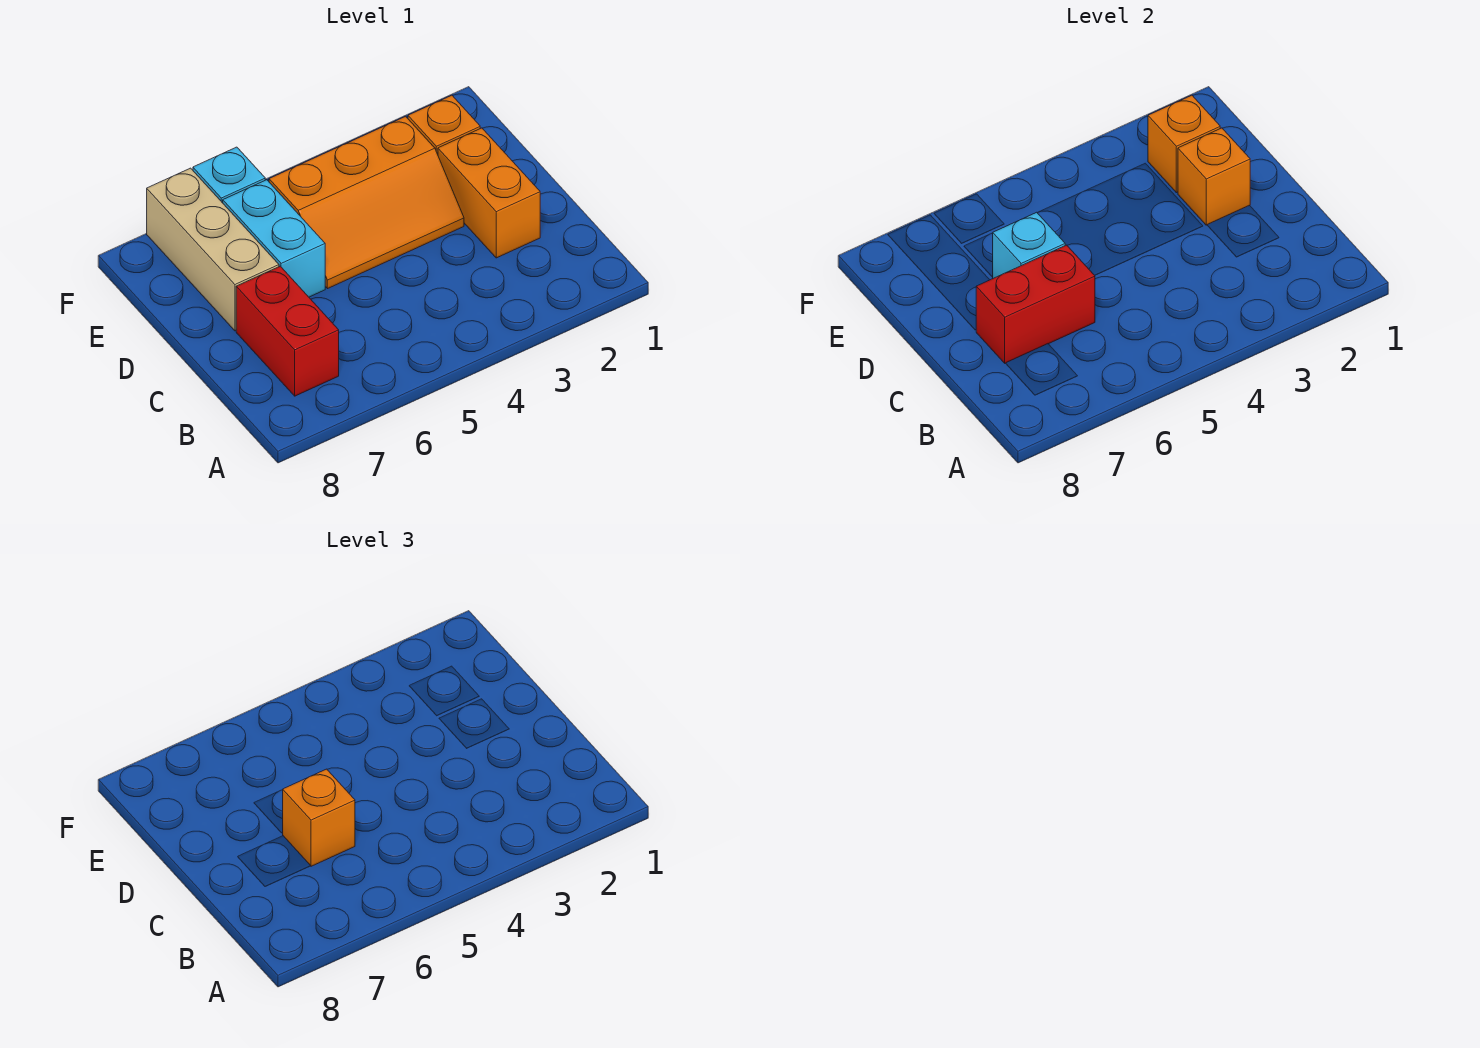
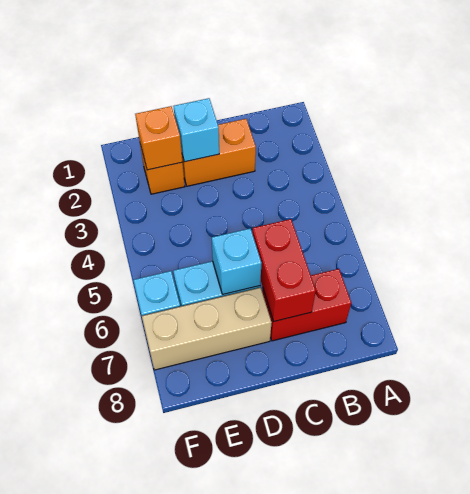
orange 1x1 brick [282,769,355,866] -> none
orange 1x1 brick [1178,128,1250,225] -> cyan 1x1 brick [174,98,219,162]
orange 2x3 slope [269,116,464,289] -> none

